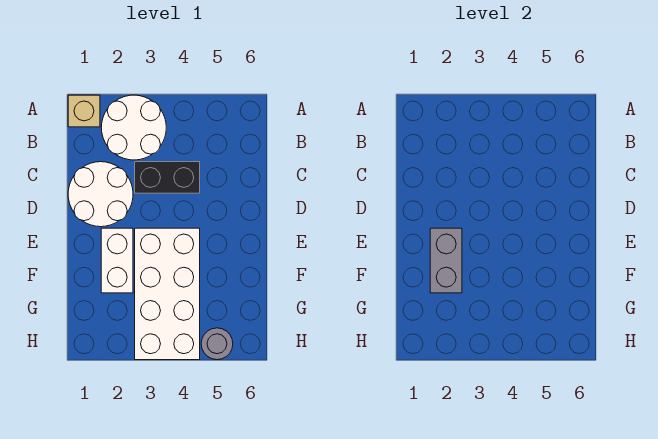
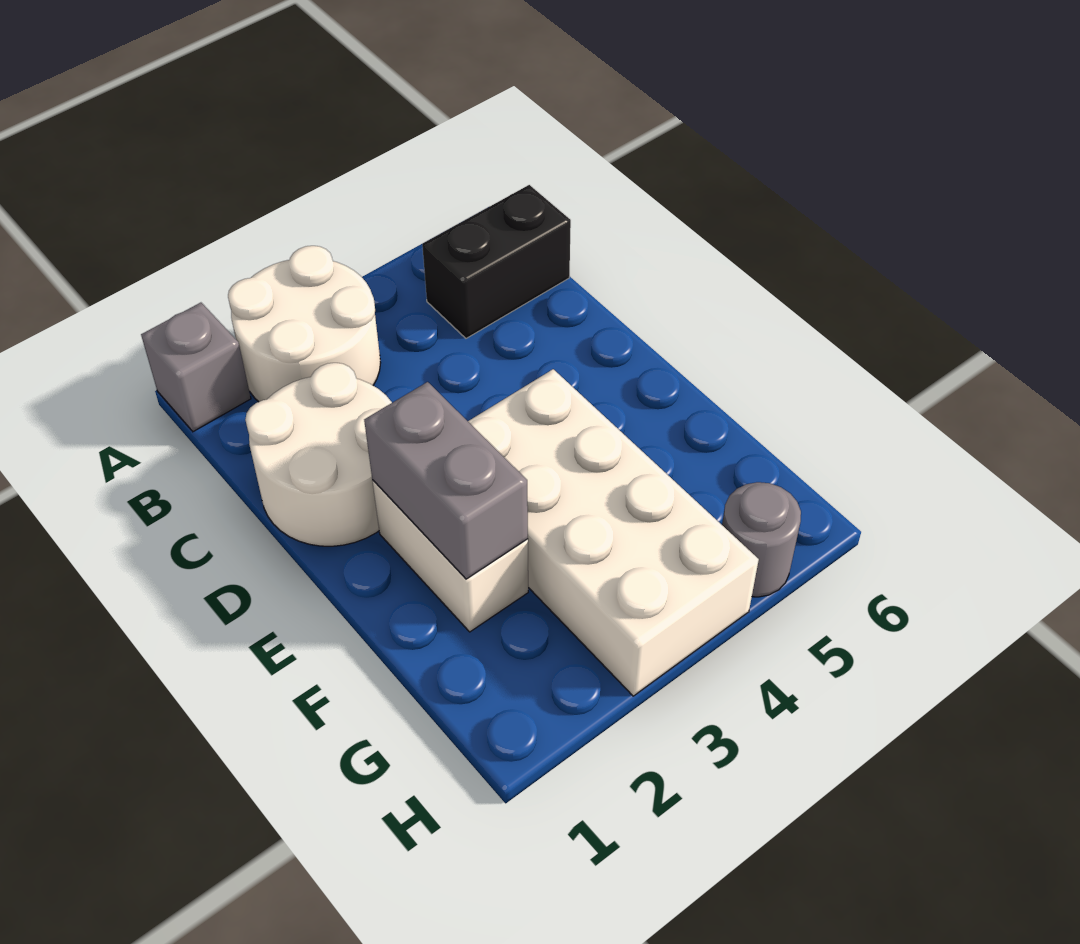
tan 1x1 brick [68,95,100,127] -> grey 1x1 brick [141,303,251,432]
black 1x2 brick [135,162,200,193] -> black 1x2 brick moved to [422,185,571,338]

